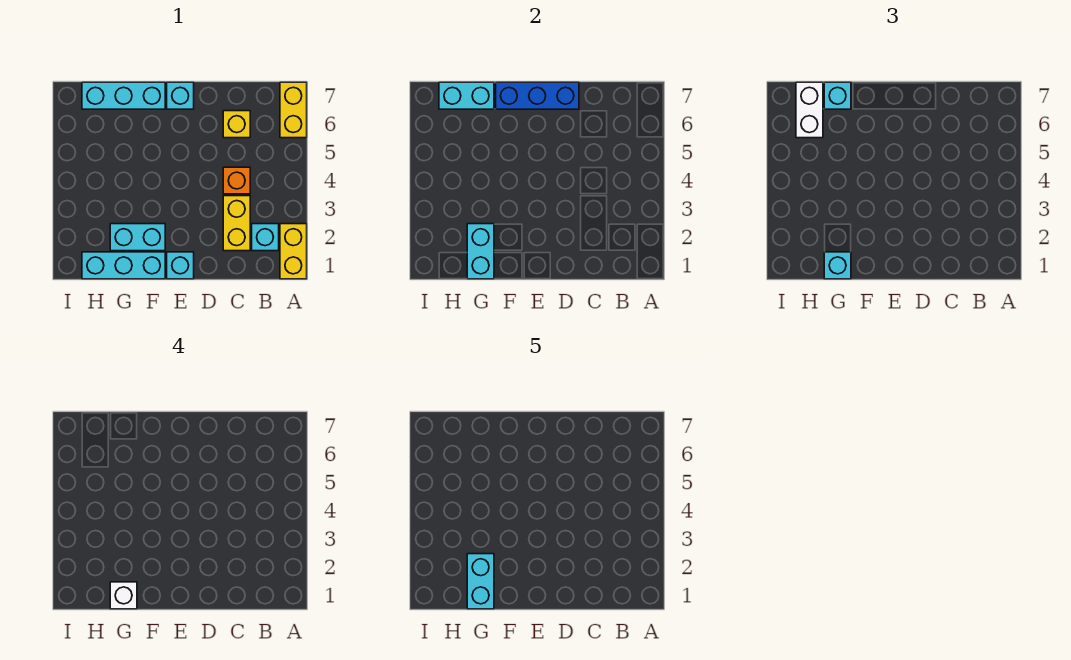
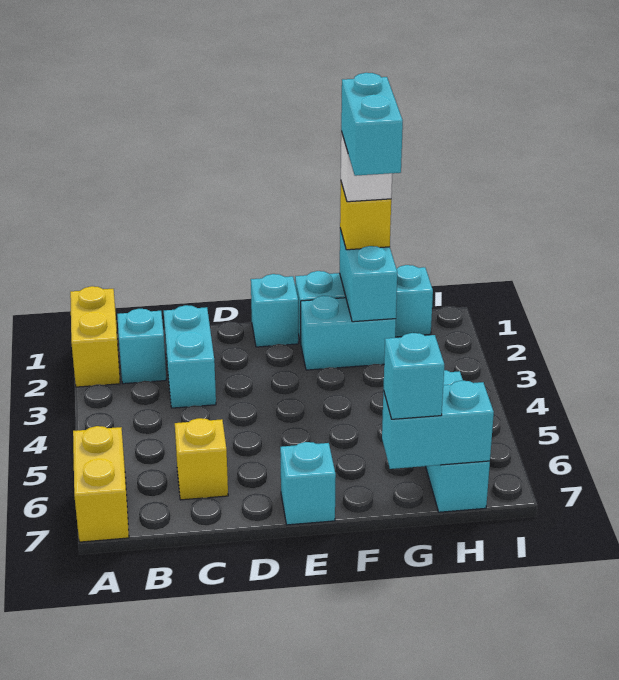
yellow 1x2 brick [223,196,250,251] -> cyan 1x2 brick [164,305,216,408]
orange 1x1 brick [223,167,250,194] -> none
blue 1x3 brick [496,82,579,109] -> none
cyan 1x3 brick [82,82,165,109] -> cyan 1x3 brick turned to [426,370,490,512]
cyan 1x1 brick [824,252,851,279] -> yellow 1x1 brick [340,183,391,250]
white 1x2 brick [796,82,823,138] -> none

